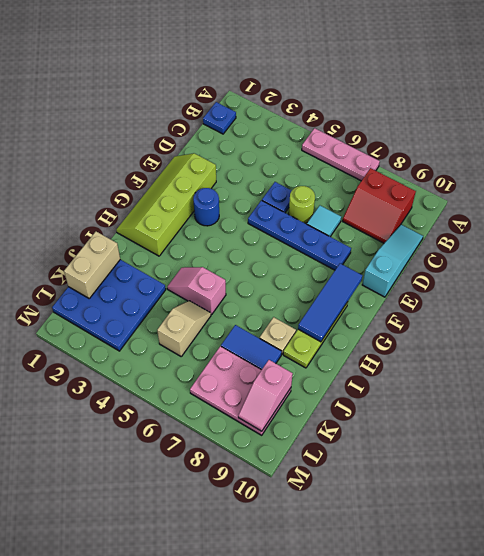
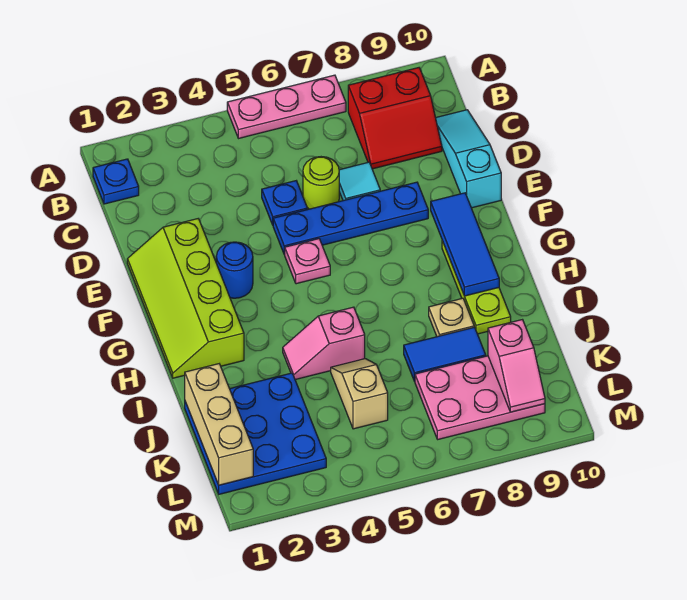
none -> pink 1x1 plate [284,239,330,284]
tan 1x2 brick [64,231,120,298] -> tan 1x3 brick [185,364,253,485]

